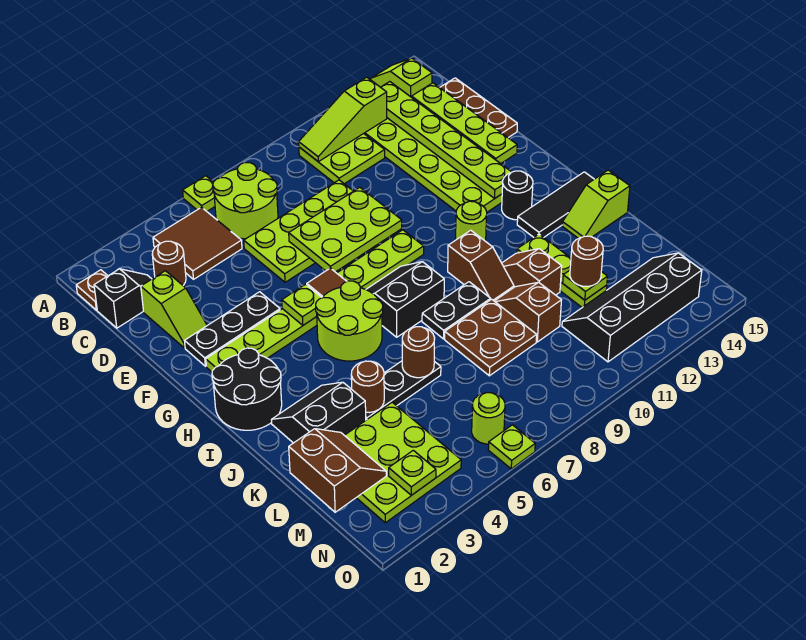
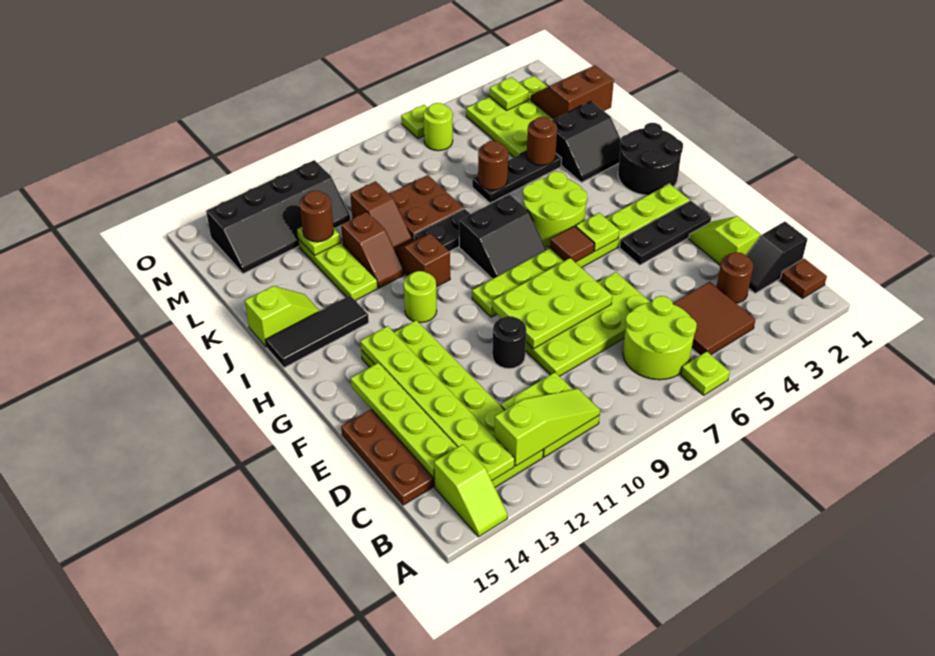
black 1x1 round brick [502,171,533,220] -> black 1x1 round brick moved to [492,316,526,369]
brown 2x2 slope [289,429,386,512] -> brown 2x2 slope turned to [531,65,614,119]

